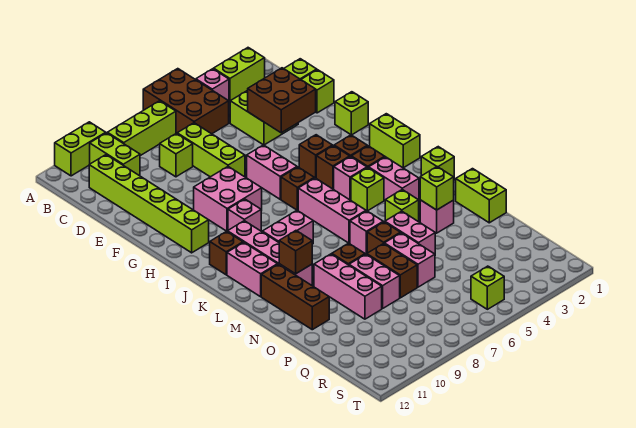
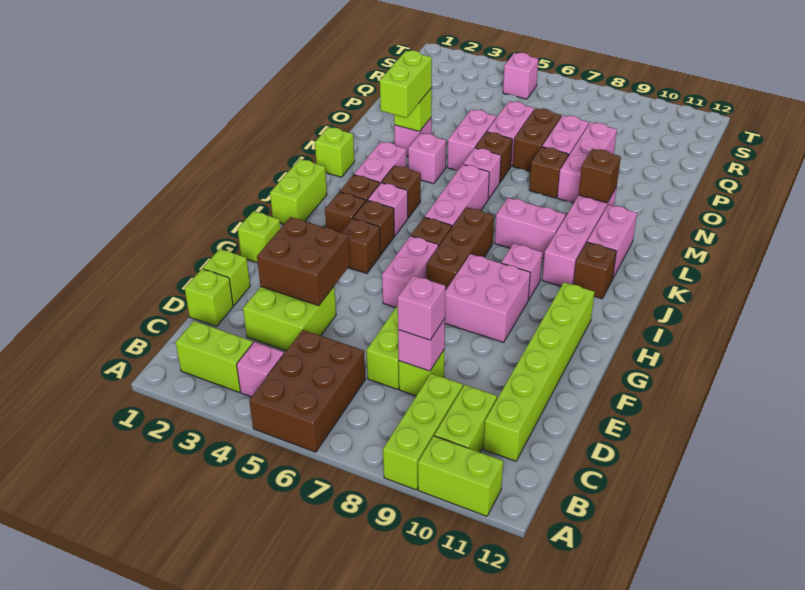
lime 1x3 brick [108,101,176,156] -> lime 1x3 brick turned to [383,373,463,490]
none -> pink 1x1 brick [398,318,445,371]
none -> pink 1x1 brick [398,276,445,340]
lime 1x1 brick [351,168,384,211] -> brown 1x1 brick [382,166,421,218]
lime 1x1 brick [385,190,419,222] -> pink 1x1 brick [408,133,446,184]
brown 1x3 brick [261,264,329,330] -> brown 1x3 brick moved to [427,207,494,291]
lime 1x2 brick [456,169,506,223] -> lime 1x2 brick moved to [380,51,432,118]
lime 1x1 brick [471,266,504,309] -> pink 1x1 brick [503,53,538,99]

